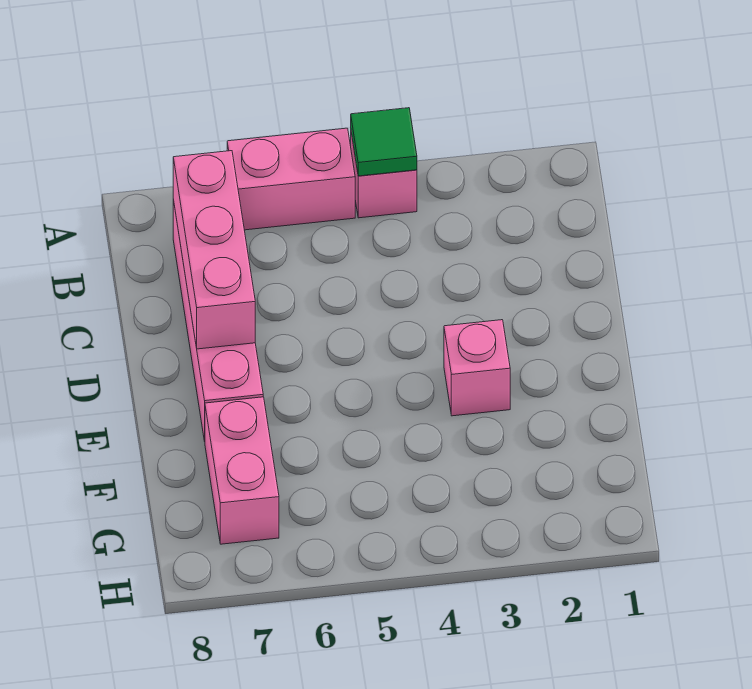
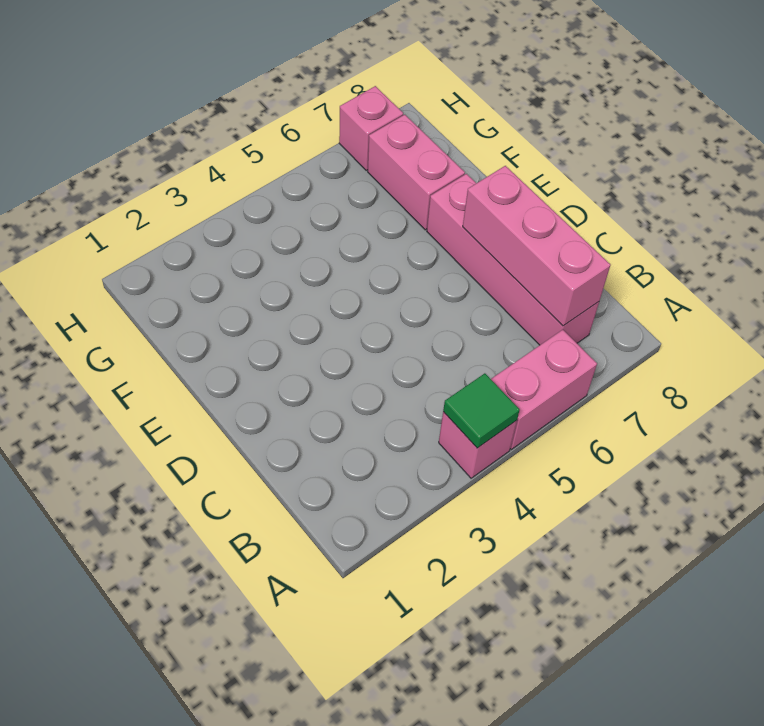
pink 1x1 brick [444,320,510,416] -> pink 1x1 brick moved to [339,86,403,170]

